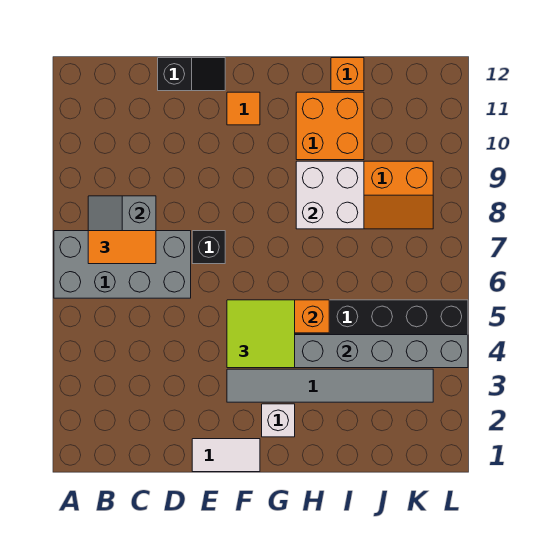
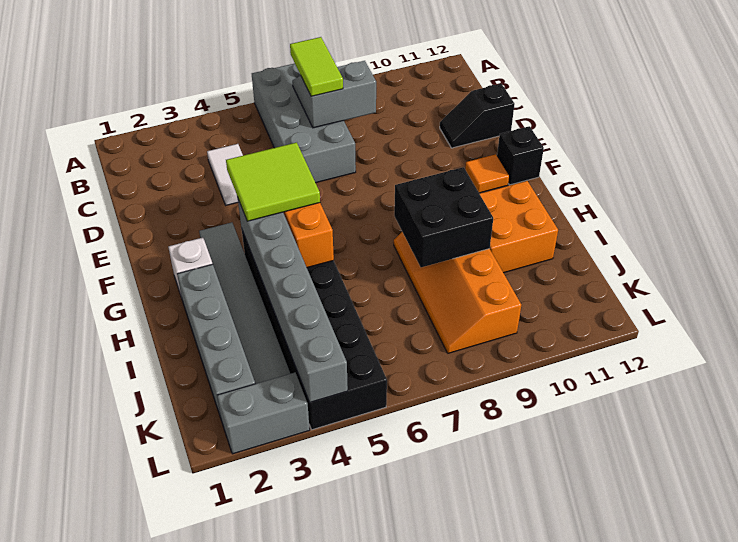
orange 1x2 tile [88,231,156,264] -> lime 1x2 tile [290,37,343,96]
black 1x2 slope [158,58,225,91] -> black 1x2 slope turned to [440,84,515,148]
white 1x2 tile [192,439,260,472] -> white 1x2 tile moved to [207,144,243,205]
black 1x1 brick [192,231,225,264] -> black 1x1 brick moved to [497,126,544,185]
none -> grey 1x4 brick [177,264,255,418]
white 2x2 brick [296,161,364,229] -> black 2x2 brick [394,167,493,267]
orange 1x1 brick [331,58,364,91] -> none
none -> grey 1x2 brick [217,373,310,454]

